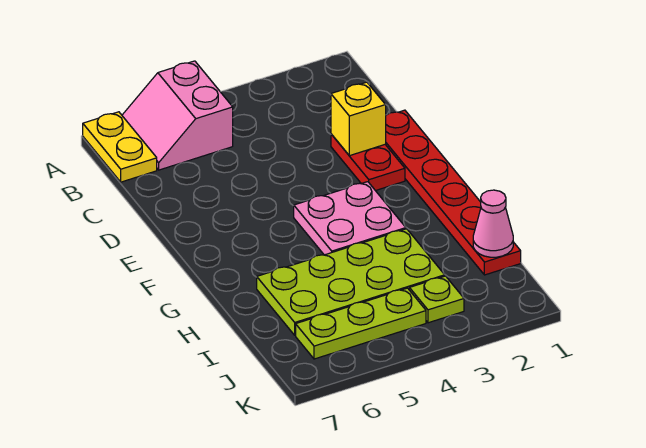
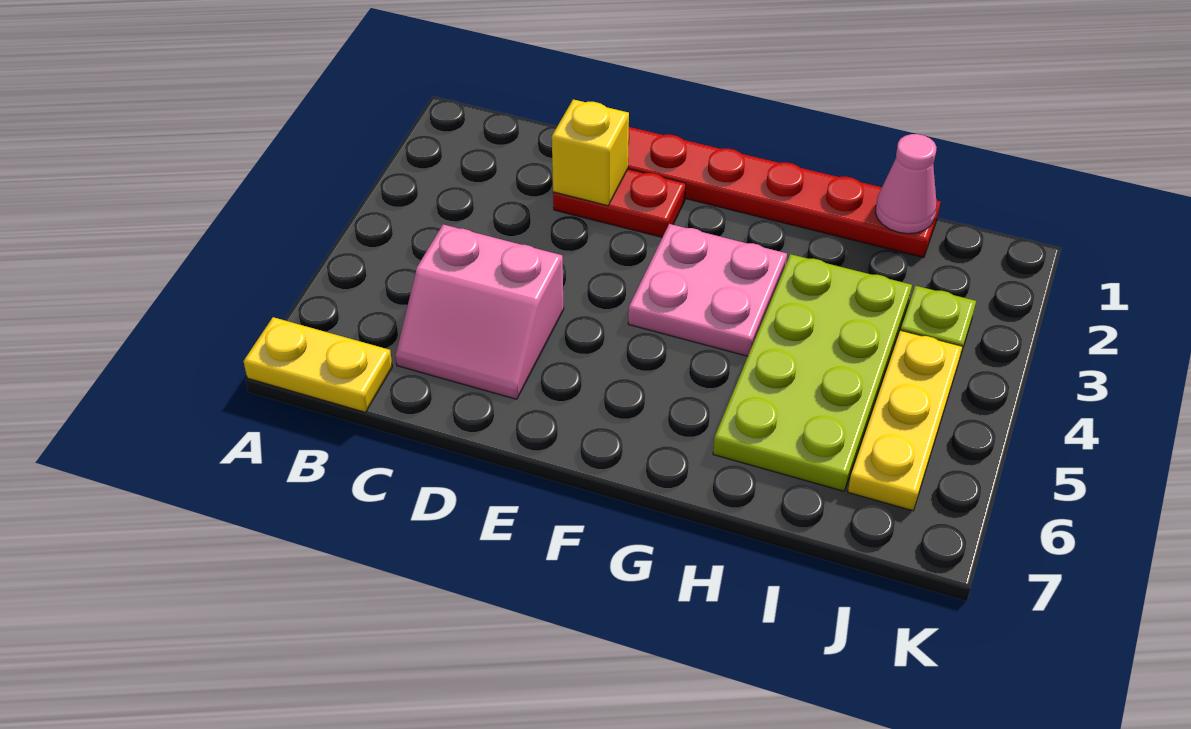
pink 2x2 slope [122,61,233,170] -> pink 2x2 slope moved to [396,224,564,399]
lime 1x3 plate [296,288,426,359] -> yellow 1x3 plate [848,330,962,511]

